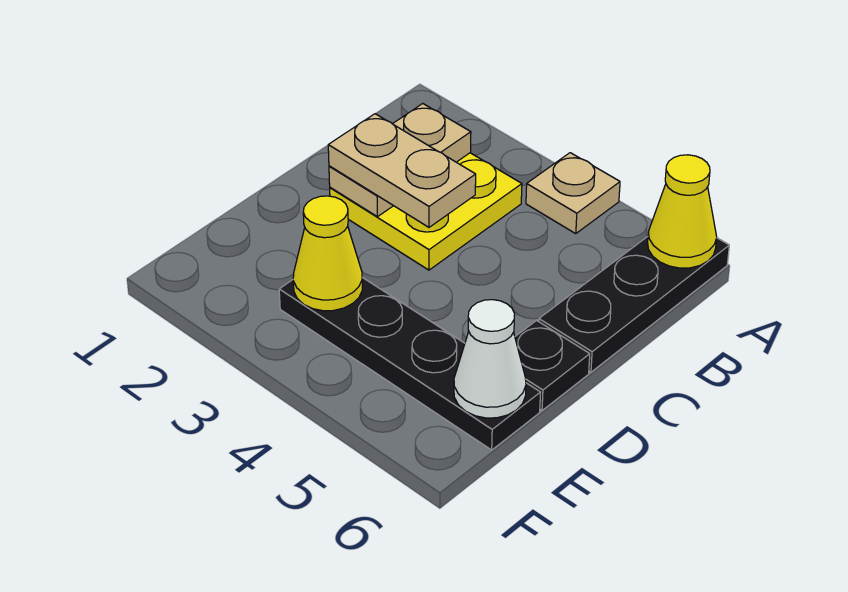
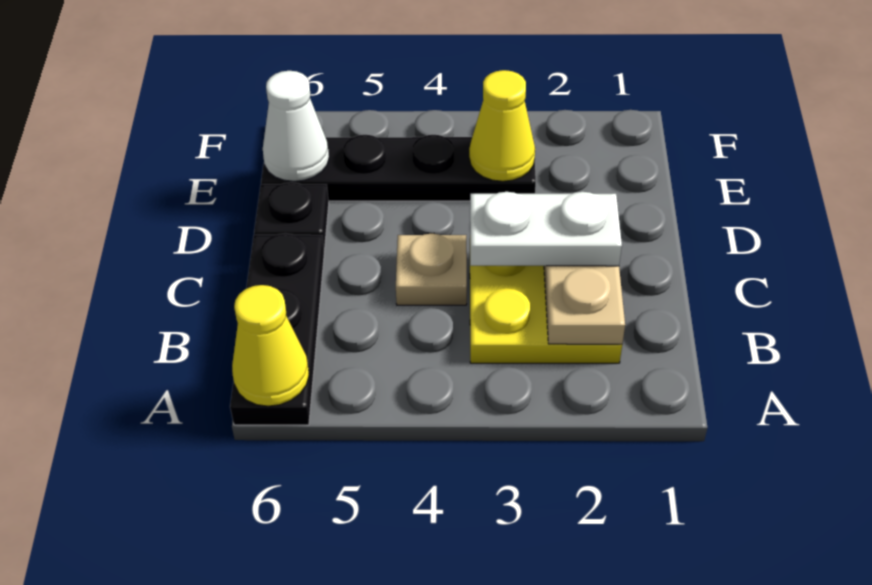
tan 1x1 plate [526,153,620,233] -> tan 1x1 plate moved to [396,234,467,305]
tan 1x2 plate [328,114,476,227] -> white 1x2 plate [470,192,622,266]

